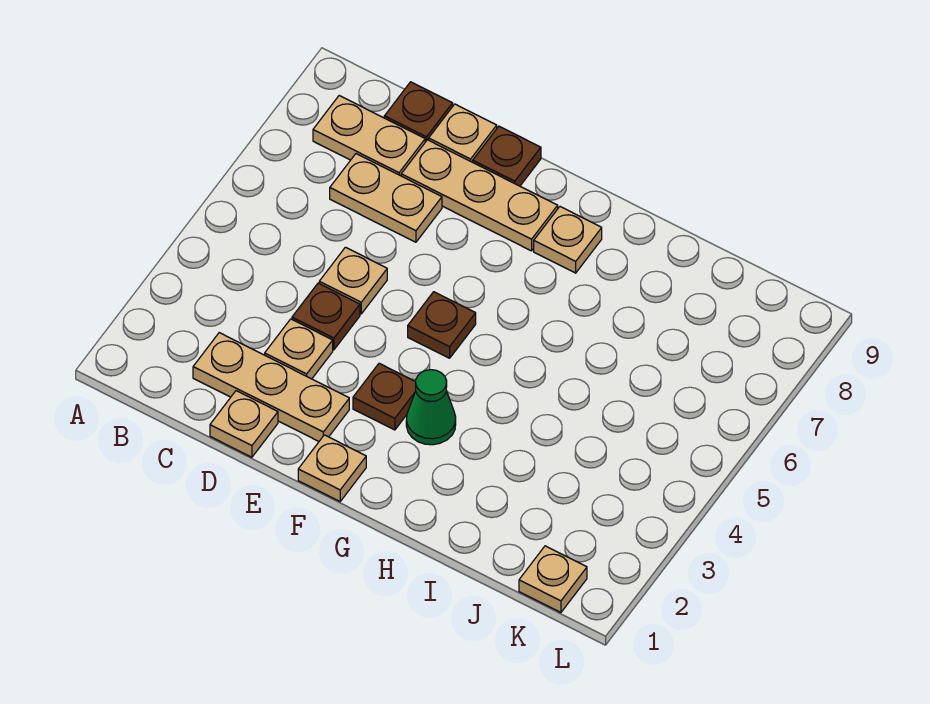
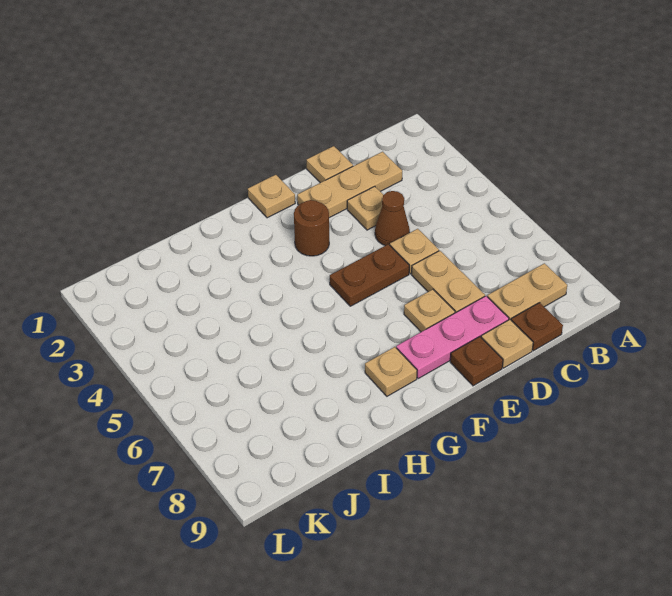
tan 1x2 plate [330,154,442,242] -> tan 1x2 plate turned to [412,251,485,313]
brown 1x1 plate [292,283,360,350] -> brown 1x1 cone [375,191,410,246]
tan 1x3 plate [401,140,558,251] -> pink 1x3 plate [396,296,509,378]
brown 1x1 plate [353,363,416,430] -> brown 1x1 round brick [294,200,329,256]
brown 1x1 plate [408,292,476,358] -> brown 1x2 plate [330,244,409,306]
green 1x1 cone [406,370,456,445] -> none
tan 1x1 plate [519,546,587,612] -> tan 1x1 plate moved to [404,289,455,332]

